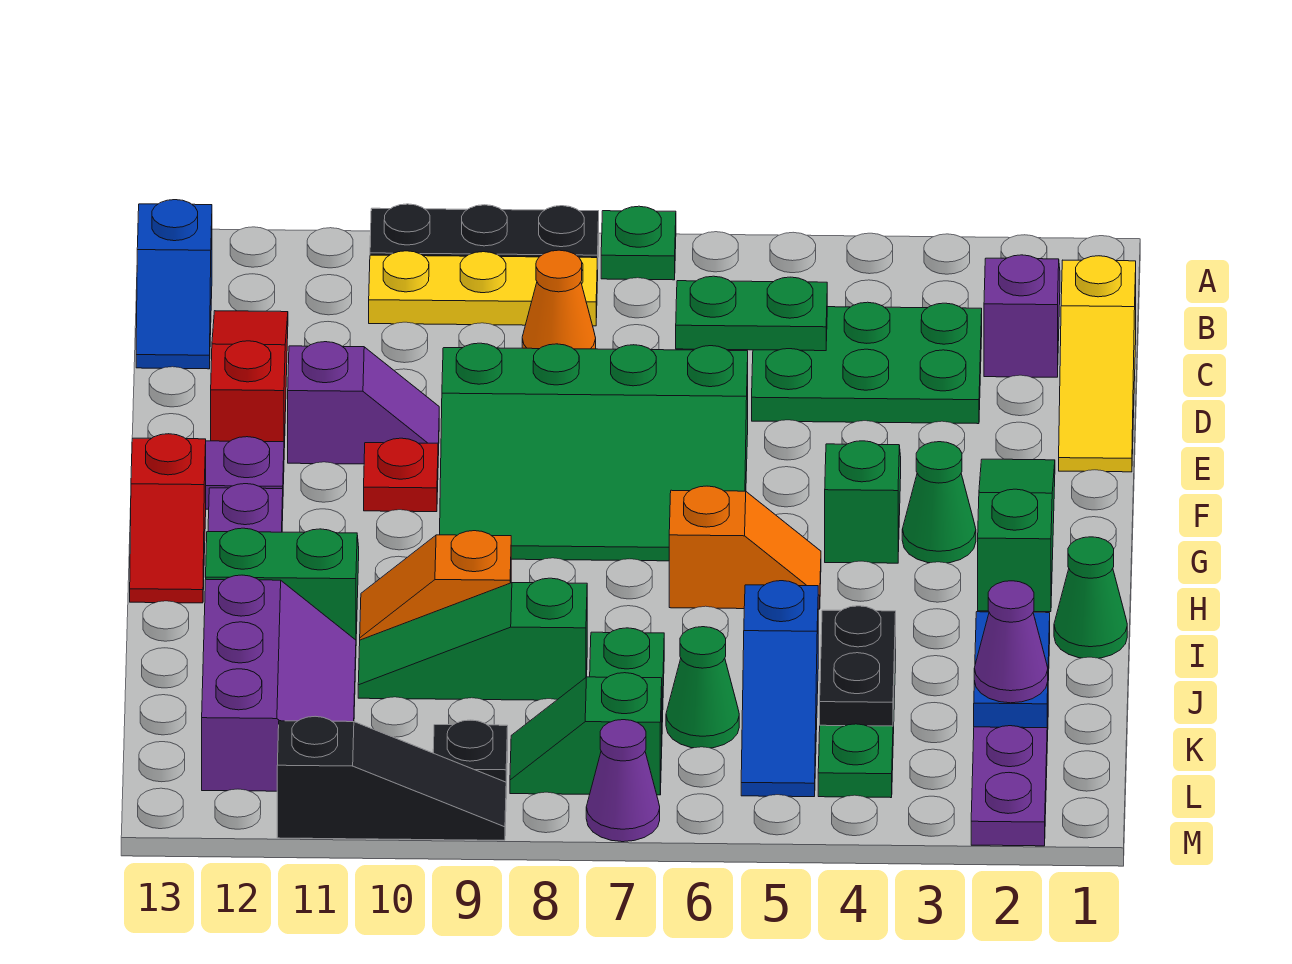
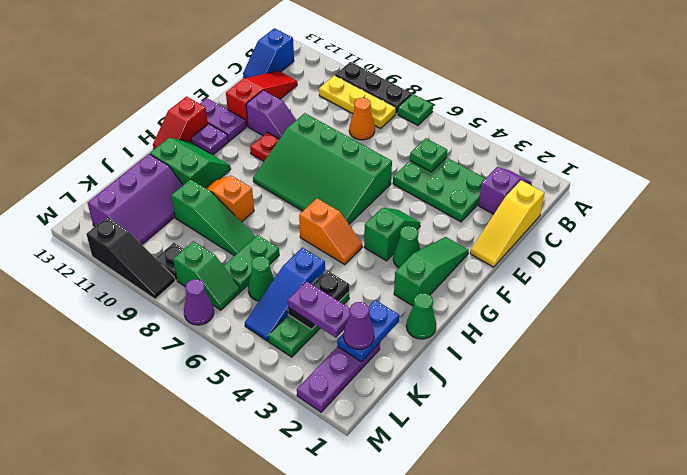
green 1x2 plate [676,276,827,351] -> green 1x1 plate [410,138,447,172]
green 1x3 slope [358,578,587,700] -> green 1x3 slope turned to [171,179,256,256]
none -> purple 1x2 plate [288,281,350,338]
green 1x2 slope [510,673,662,795] -> green 1x2 slope turned to [173,241,240,310]

